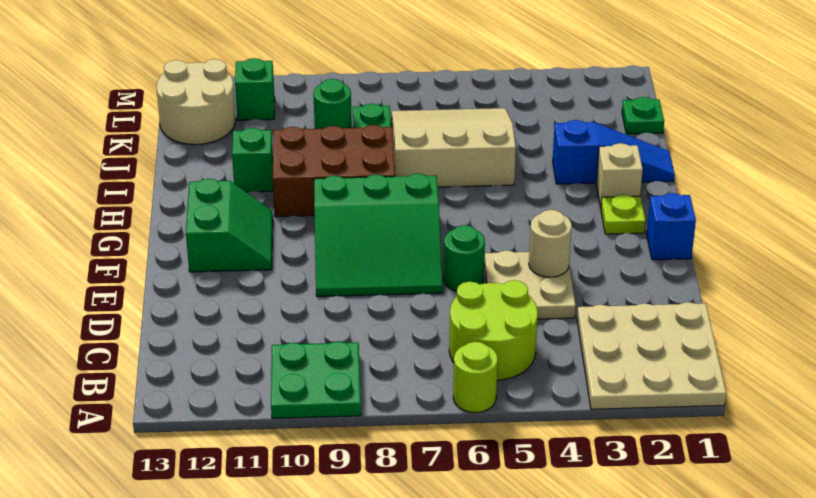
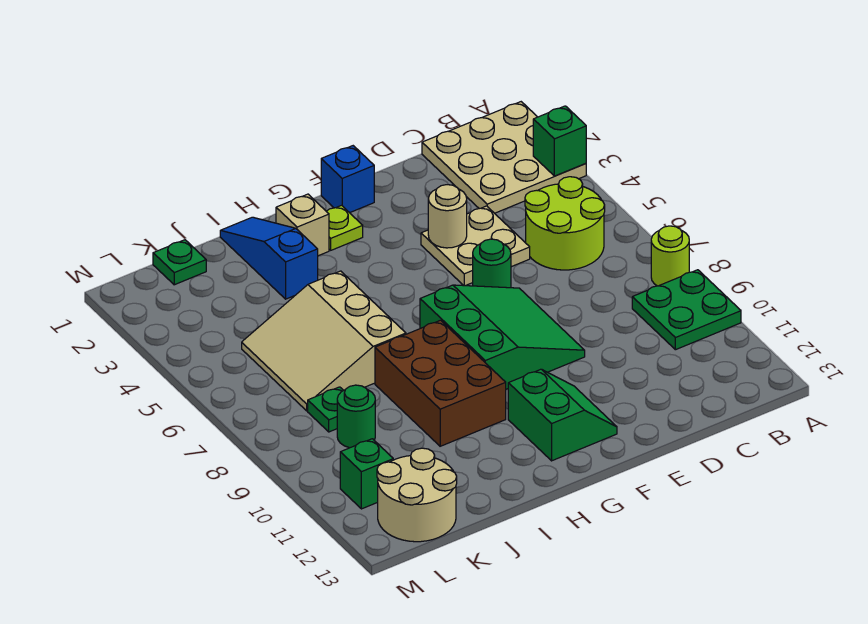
lime 1x1 round brick [453,342,498,413] -> lime 1x1 round brick moved to [651,226,689,286]
green 2x2 slope [186,179,273,272] -> green 2x2 slope turned to [508,369,617,461]
green 1x1 brick [232,128,273,192] -> green 1x1 brick moved to [533,106,586,176]

